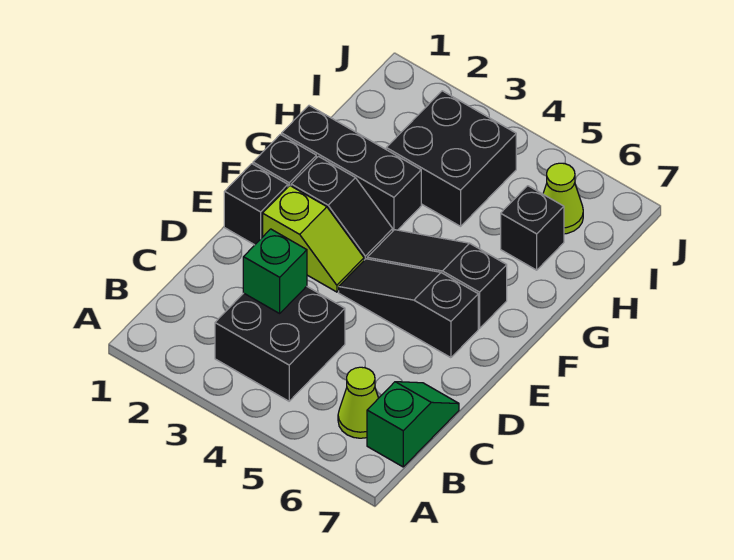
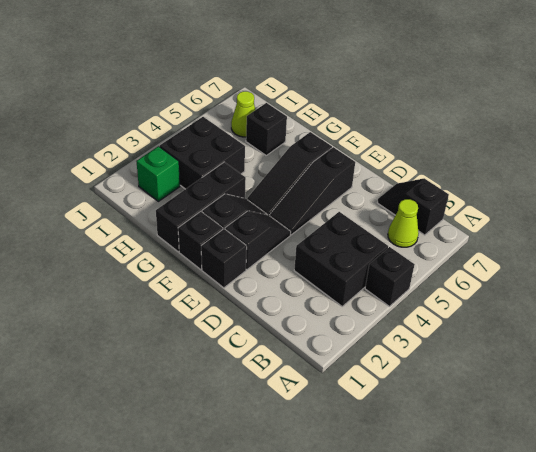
none -> black 1x1 brick [365,247,415,307]
green 1x2 slope [367,382,459,467] -> black 1x2 slope [378,178,449,235]
green 1x1 brick [243,229,307,313] -> green 1x1 brick moved to [136,146,180,201]
lime 1x2 slope [263,186,364,292] -> black 1x2 slope [225,211,291,270]

